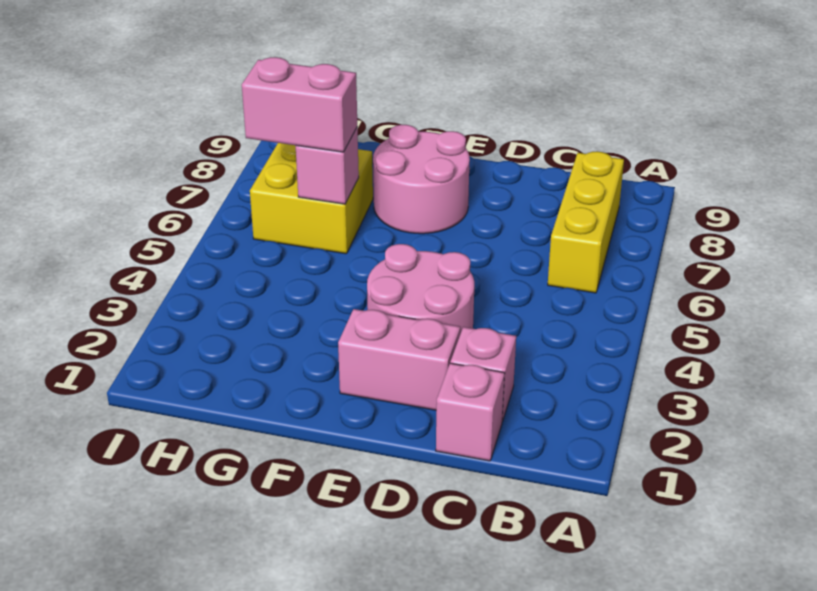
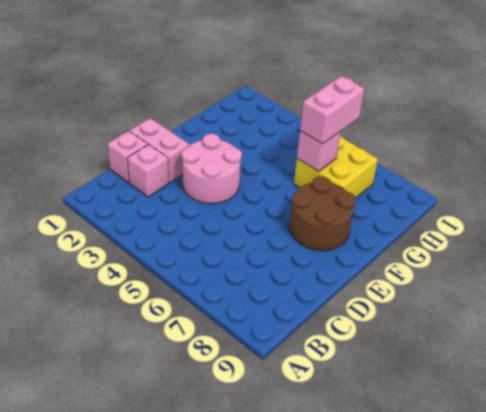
yellow 1x3 brick [548,151,624,293] -> none
pink 1x2 brick [338,309,460,410] -> pink 1x2 brick turned to [130,118,189,183]
pink 2x2 round brick [373,125,470,234] -> brown 2x2 round brick [290,177,356,251]

